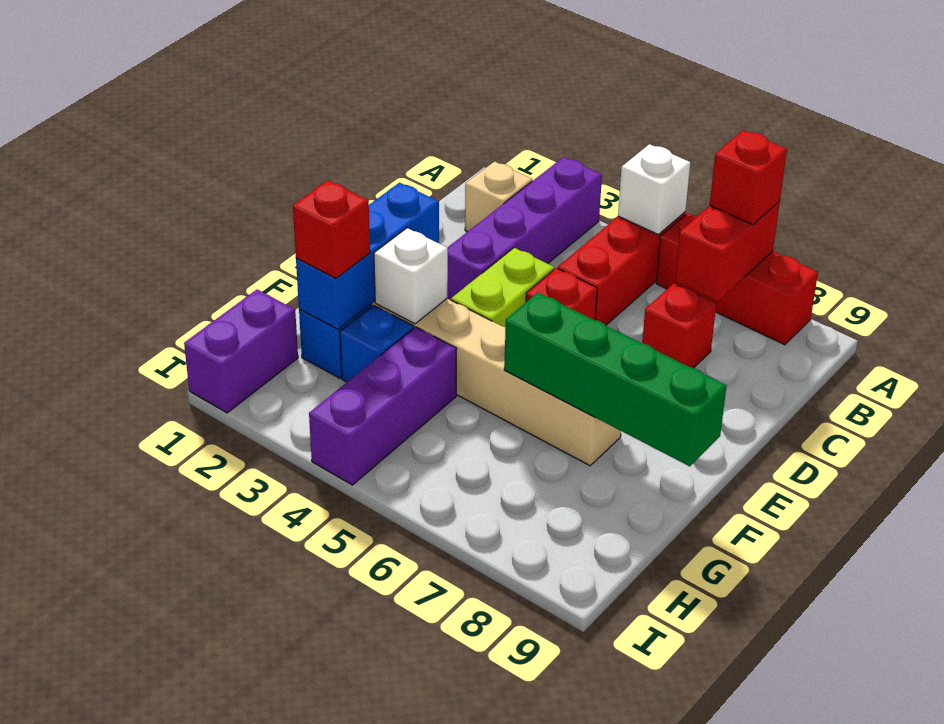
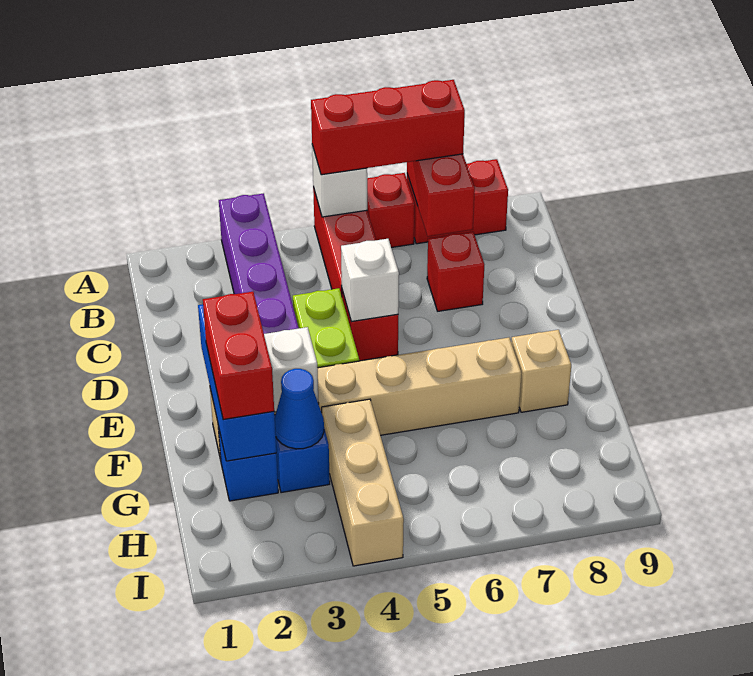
red 1x1 brick [710,130,787,225] -> red 1x3 brick [311,80,465,175]
tan 1x1 brick [465,162,532,232] -> tan 1x1 brick moved to [511,330,571,412]
none -> white 1x1 brick [341,239,399,322]
green 1x4 brick [504,293,726,466] -> none
red 1x1 brick [293,180,370,278] -> red 1x2 brick [203,292,274,420]
none -> blue 1x1 cone [275,369,324,449]
purple 1x3 brick [309,327,457,485] -> tan 1x3 brick [322,399,404,566]
purple 1x2 brick [184,289,298,413] -> none

